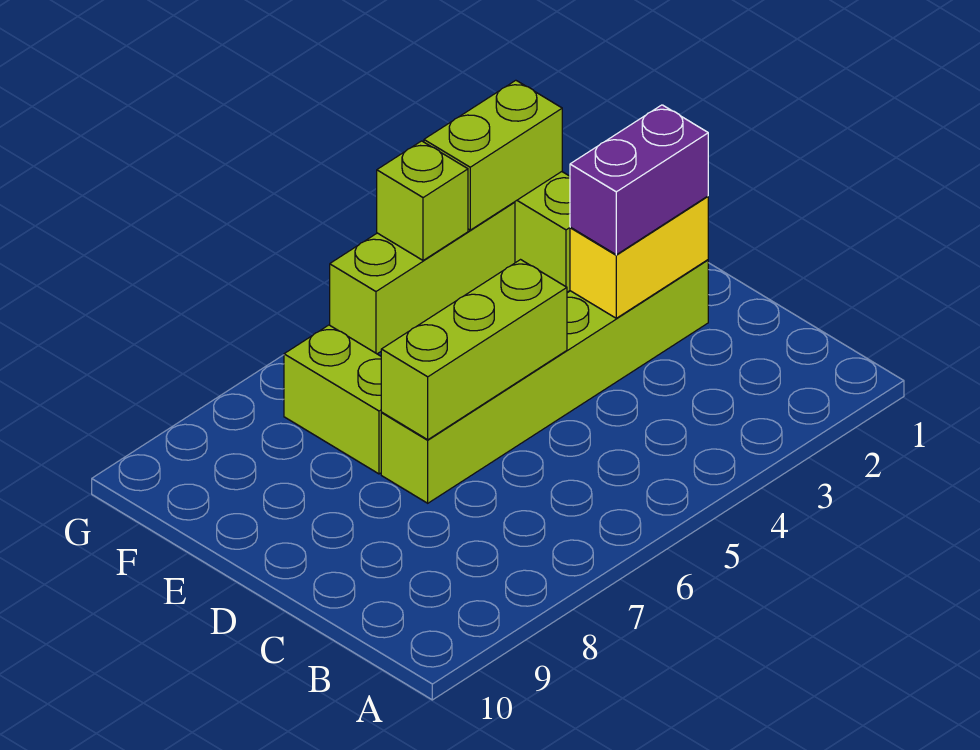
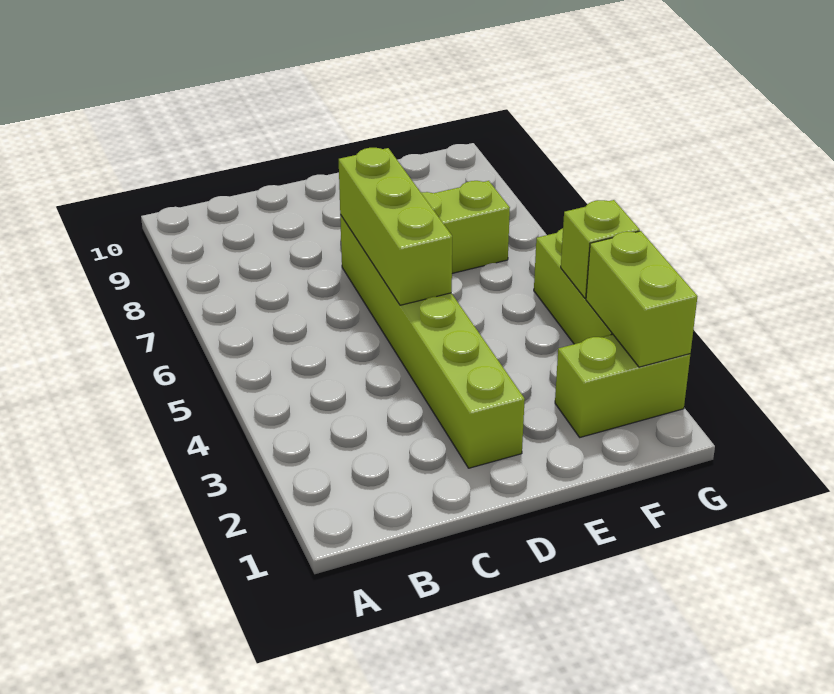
yellow 1x2 brick [570,196,708,318] -> none
purple 1x2 brick [570,105,708,255] -> none

